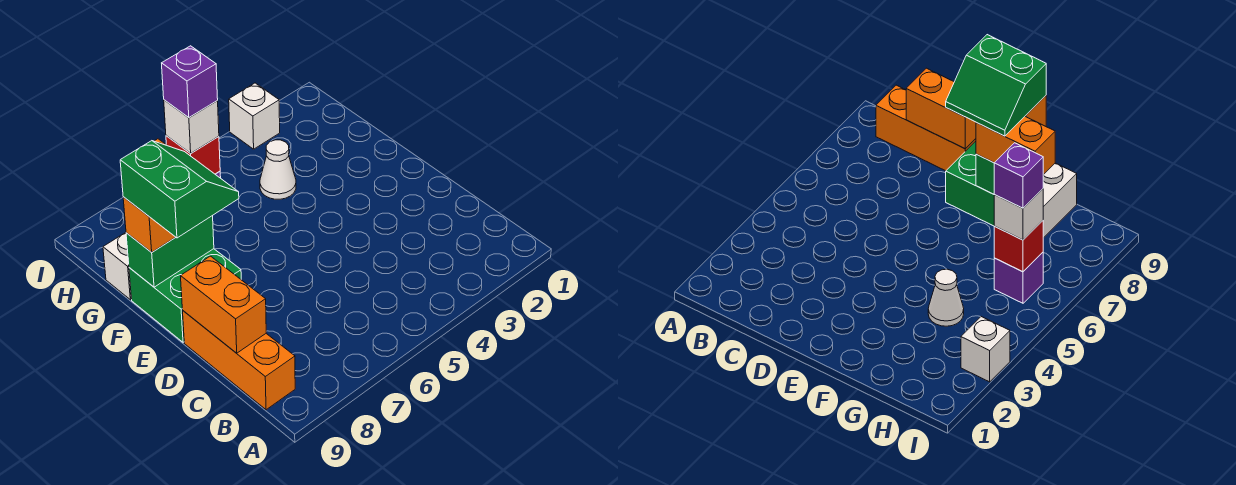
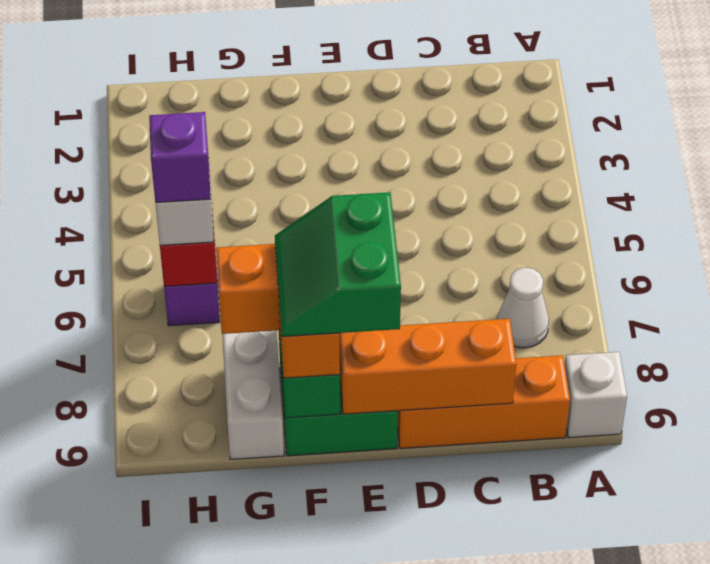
orange 1x2 brick [181,256,266,353] -> orange 1x3 brick [340,319,516,414]
green 2x2 slope [120,141,239,238] -> green 2x2 slope turned to [275,192,401,337]
white 1x1 cone [260,140,296,199] -> white 1x1 cone moved to [497,268,549,348]
white 1x1 brick [229,83,280,149] -> white 1x1 brick moved to [565,352,627,438]

